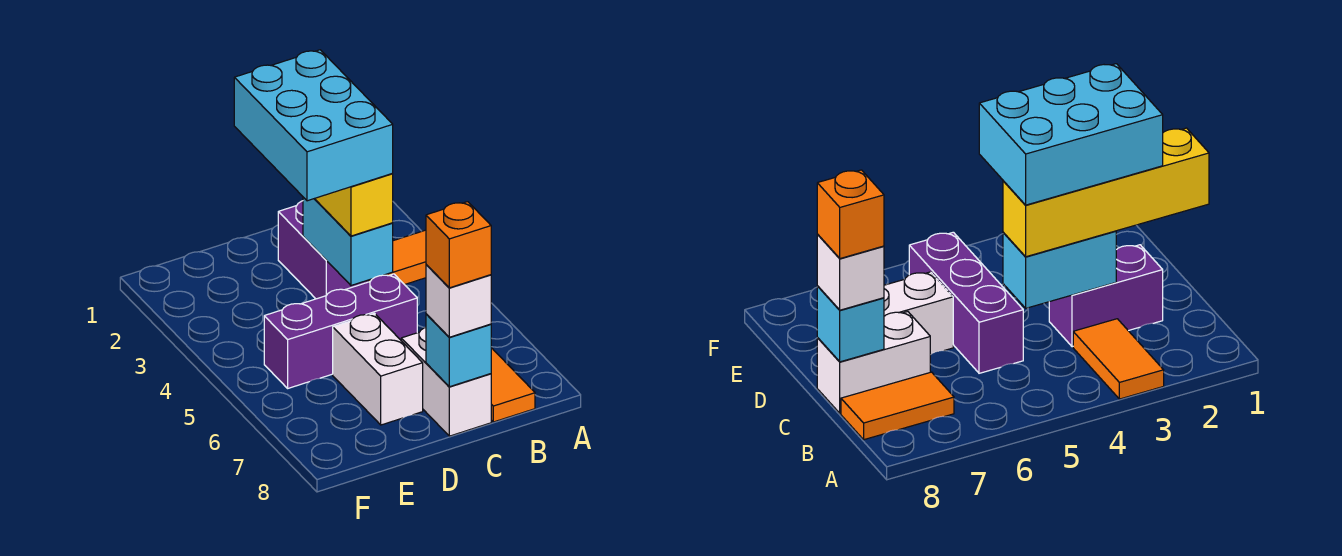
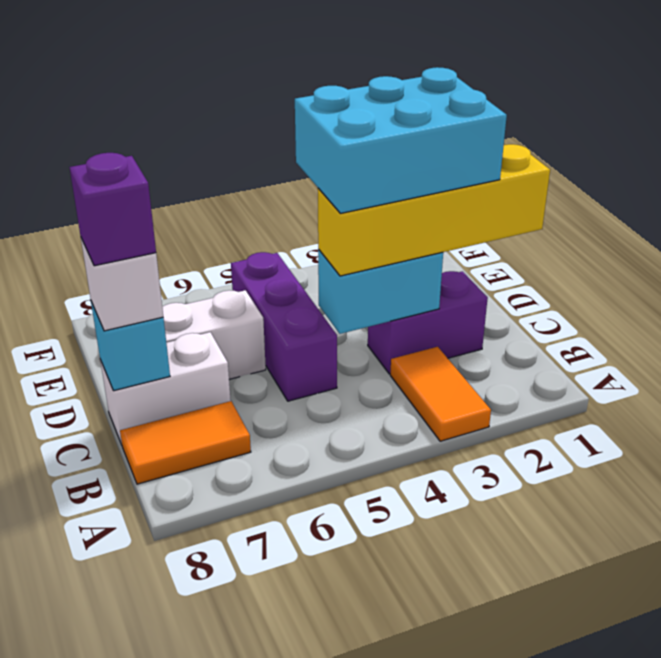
orange 1x1 brick [426,202,491,288] -> purple 1x1 brick [69,153,156,266]

